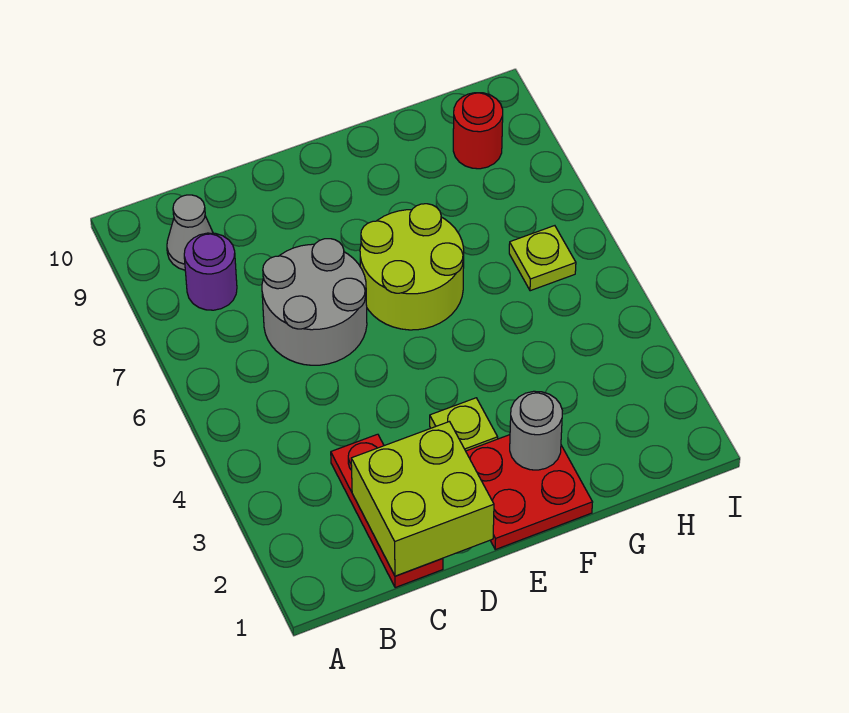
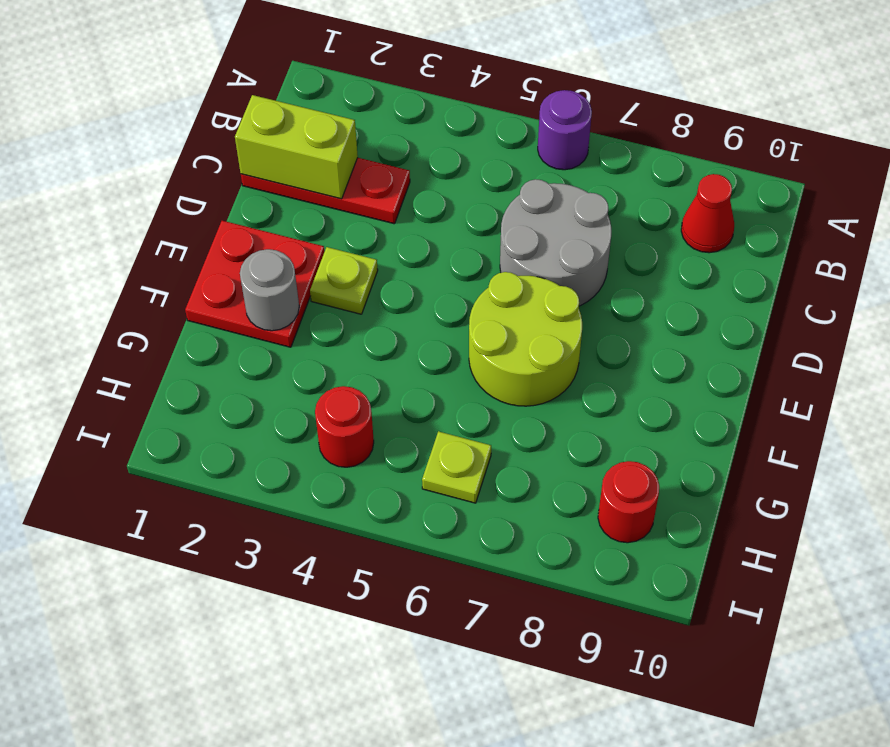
purple 1x1 round brick [184,233,237,310] -> purple 1x1 round brick moved to [538,90,592,170]
grey 1x1 cone [167,195,213,270] -> red 1x1 cone [681,174,734,253]
lime 2x2 brick [351,422,494,576] -> lime 1x2 brick [235,95,358,199]
none -> red 1x1 round brick [315,386,374,467]

